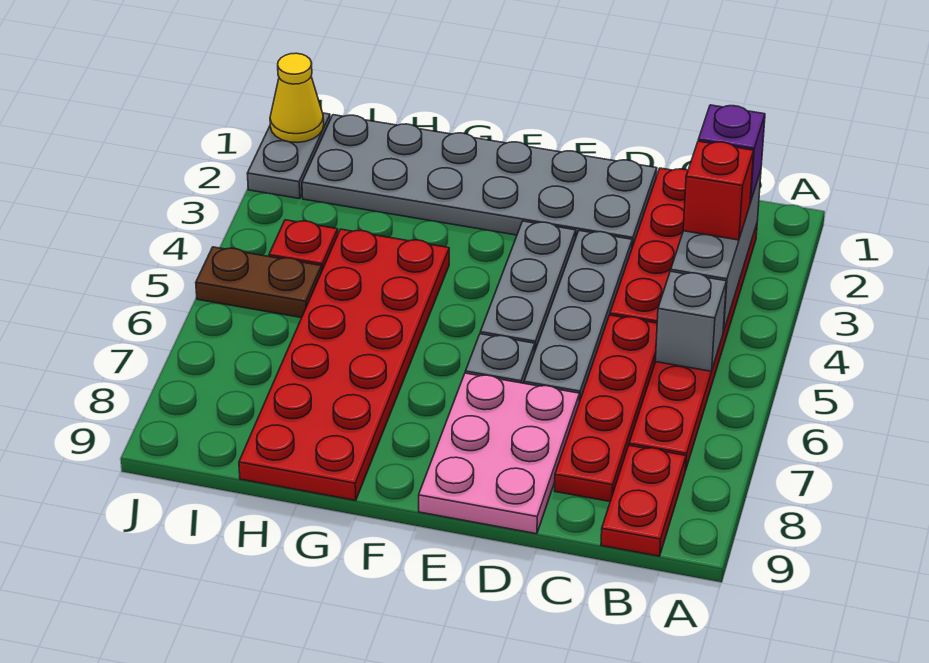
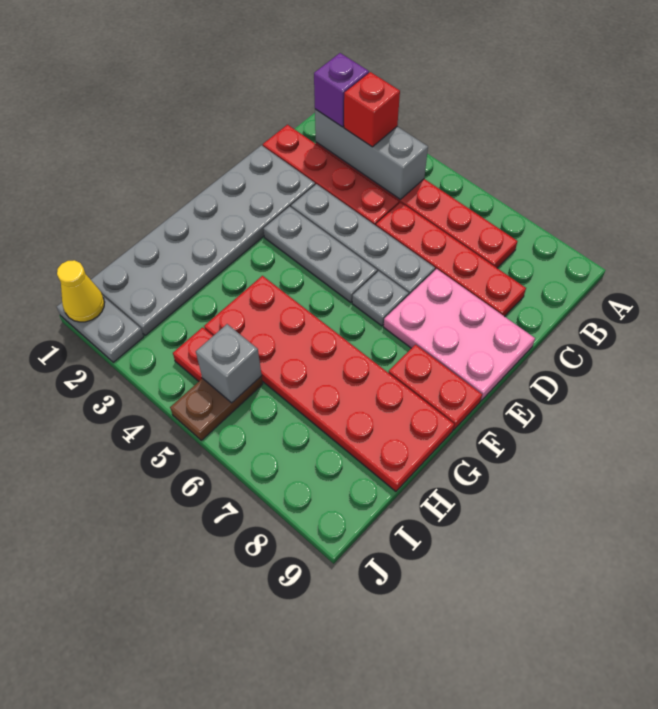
grey 1x1 brick [655,271,726,371] -> grey 1x1 brick moved to [196,324,262,403]
red 1x2 plate [601,445,686,556] -> red 1x2 plate moved to [389,345,482,430]

